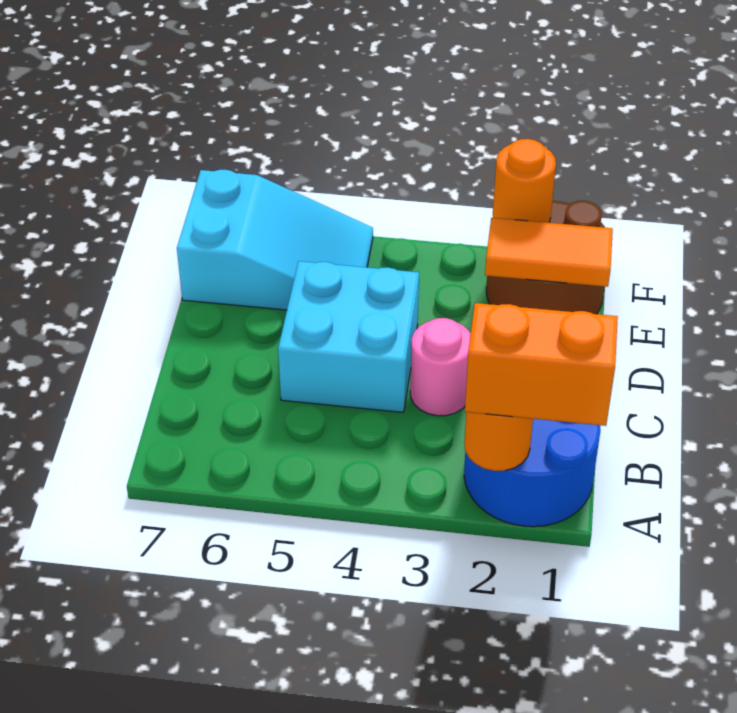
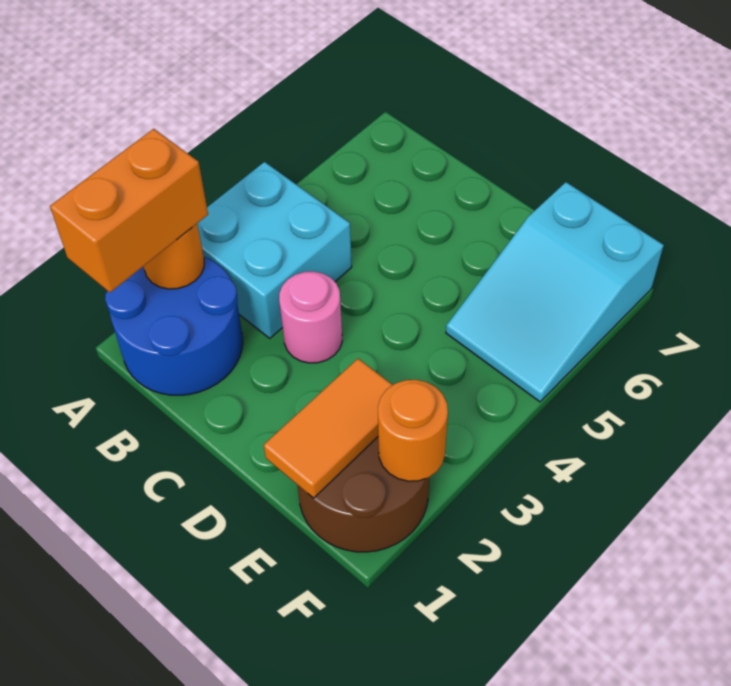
cyan 2x2 brick [278,261,419,412] -> cyan 2x2 brick moved to [197,162,352,338]

